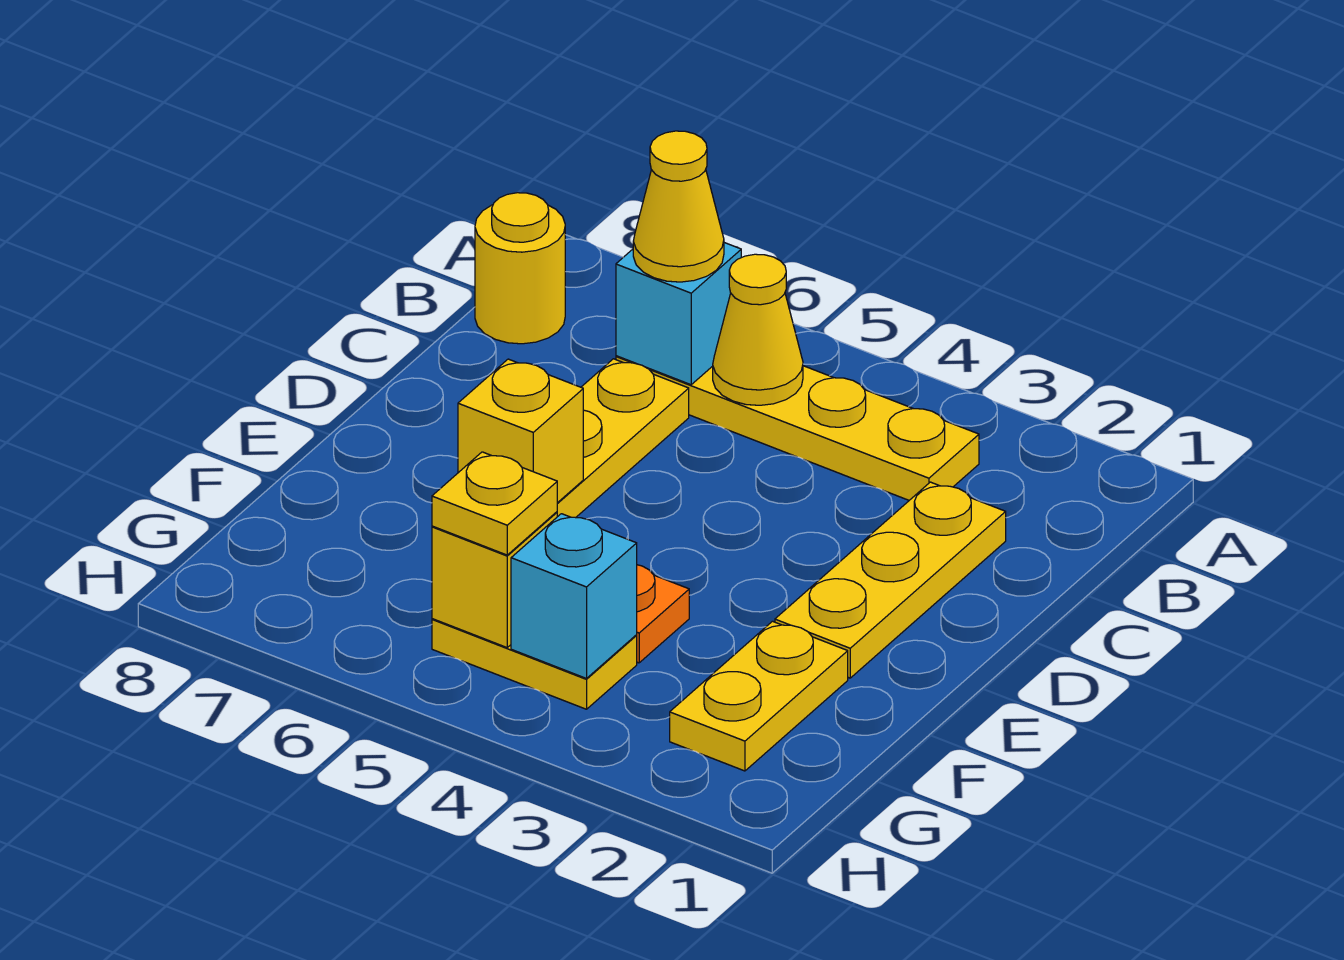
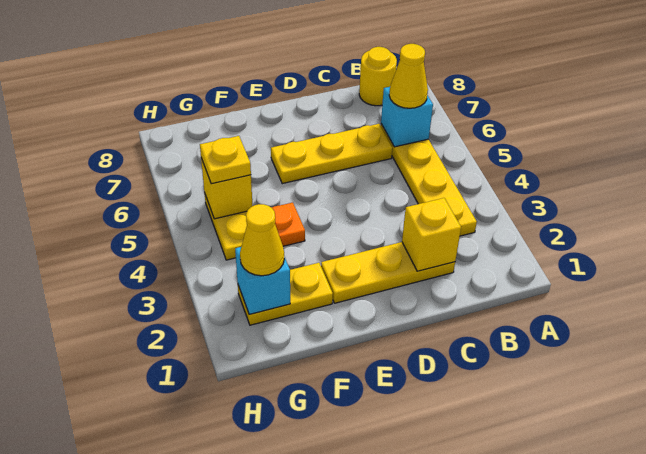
yellow 1x1 cone [713,254,803,405] -> yellow 1x1 cone moved to [240,204,284,276]
yellow 1x1 brick [458,359,583,503] -> yellow 1x1 brick moved to [402,198,461,271]
cyan 1x1 brick [511,514,637,678] -> cyan 1x1 brick moved to [235,247,290,314]

